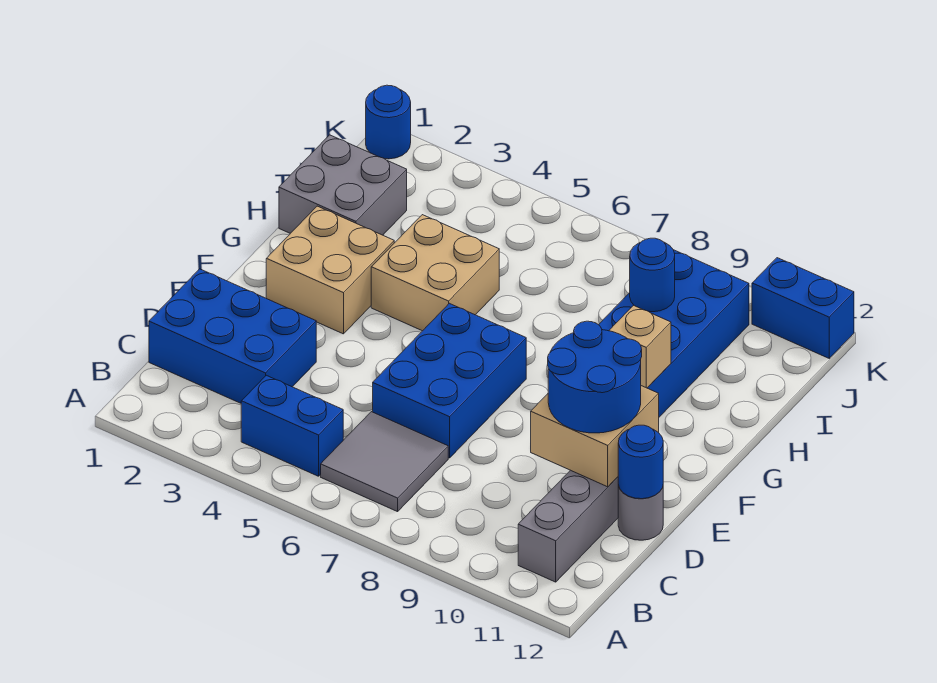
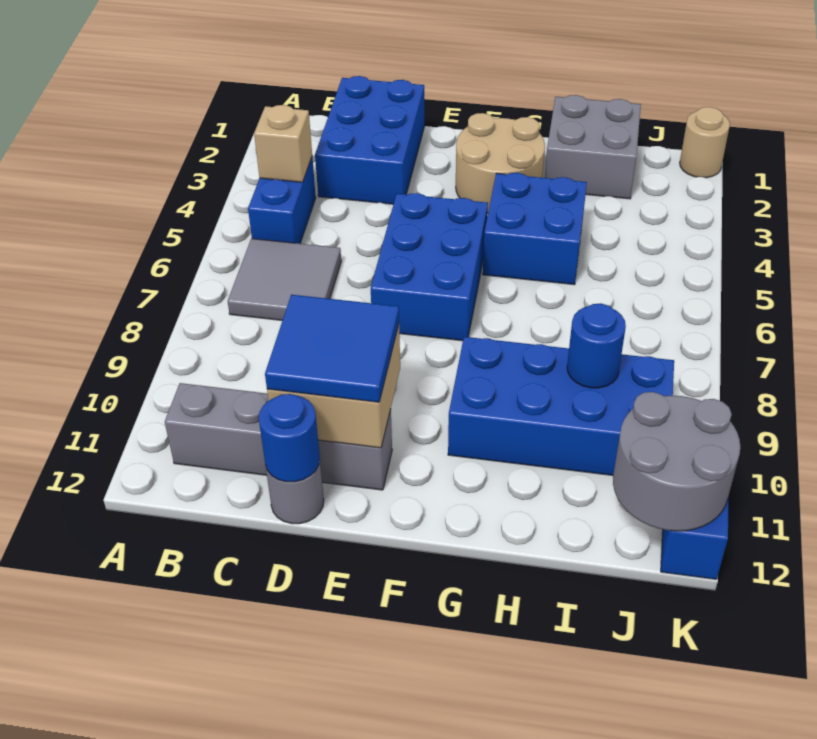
blue 2x3 brick [373,303,526,458] -> blue 2x3 brick turned to [371,193,488,341]
blue 2x2 round brick [548,321,642,433] -> blue 2x2 tile [265,295,399,402]
tan 2x2 brick [266,206,394,334] -> tan 2x2 round brick [456,113,545,211]
tan 2x2 brick [371,215,499,331] -> blue 2x2 brick [483,173,587,285]
tan 1x1 brick [609,306,671,388] -> tan 1x1 brick moved to [254,105,312,182]
none -> grey 2x2 round brick [613,392,740,531]
blue 1x1 round brick [366,85,411,159] -> tan 1x1 round brick [680,107,730,178]

